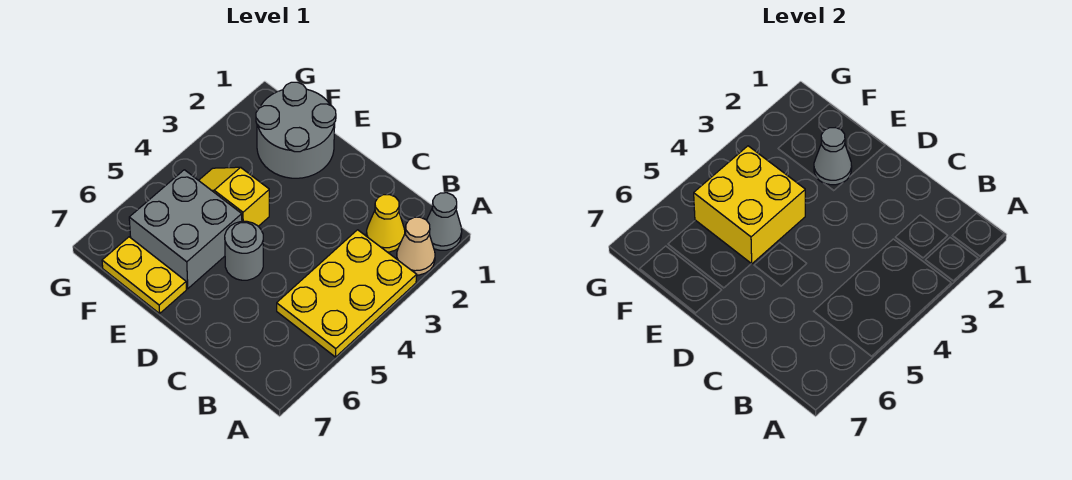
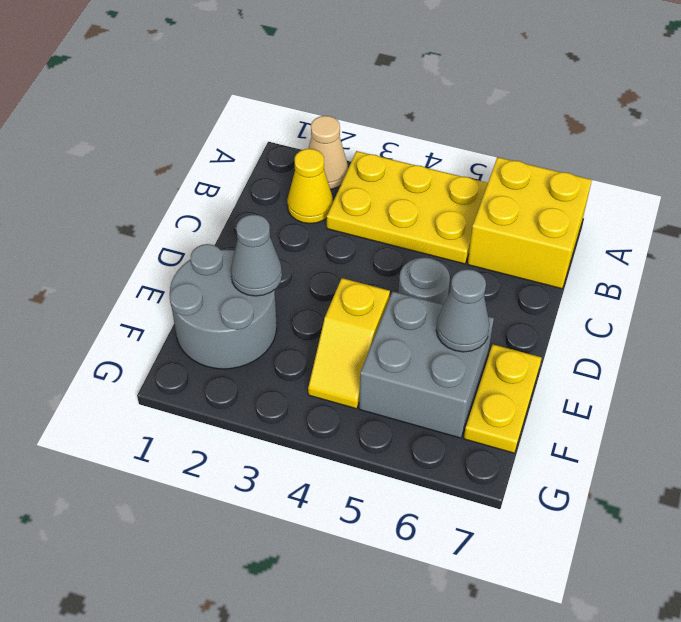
grey 1x1 cone [427,193,462,250] -> grey 1x1 cone moved to [436,269,490,352]
yellow 2x2 brick [694,146,805,264] -> yellow 2x2 brick moved to [468,157,592,289]

